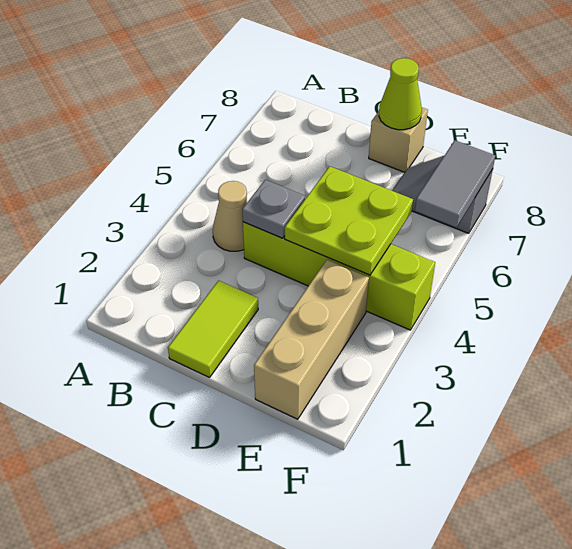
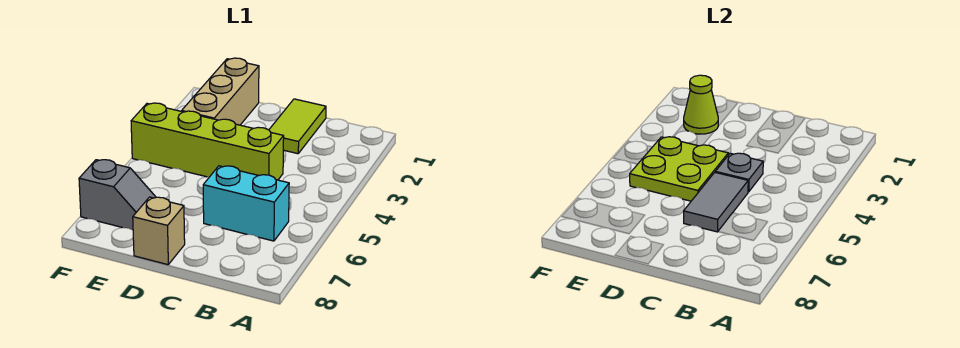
tan 1x1 cone [213,181,247,251] -> none
none -> cyan 1x2 brick [203,166,289,241]
lime 1x1 cone [379,58,422,130] -> lime 1x1 cone moved to [684,75,718,134]
grey 1x2 tile [415,140,495,227] -> grey 1x2 tile moved to [684,173,748,232]

